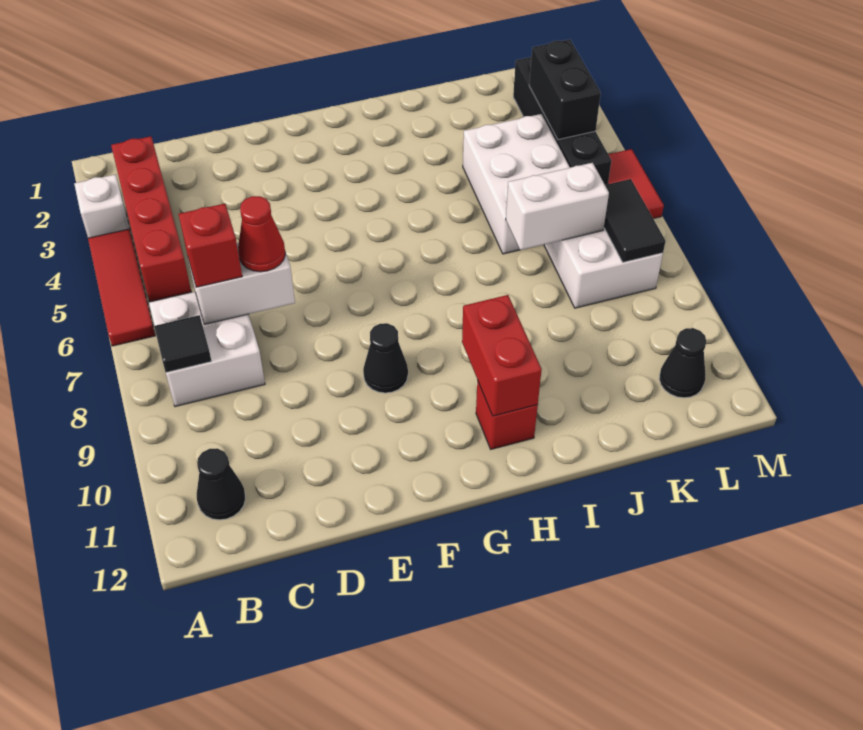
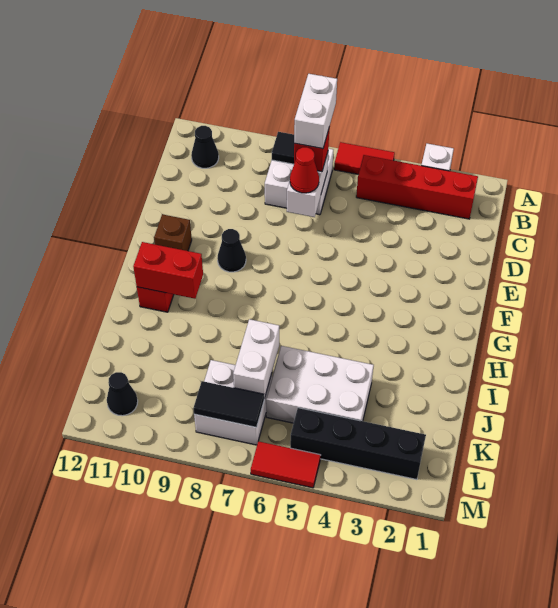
red 1x3 tile [88,229,155,346] -> red 1x2 tile [334,142,395,174]
none -> white 1x2 brick [294,74,337,149]
none -> brown 1x1 brick [154,214,192,251]
black 1x2 brick [529,39,601,139] -> none

